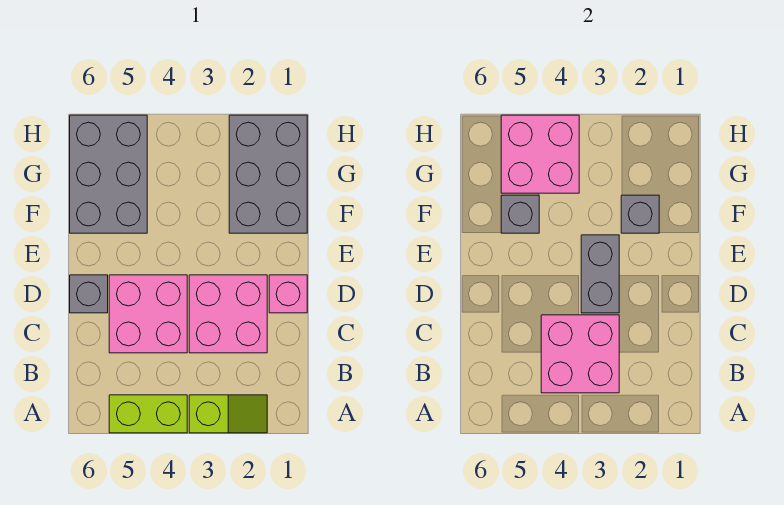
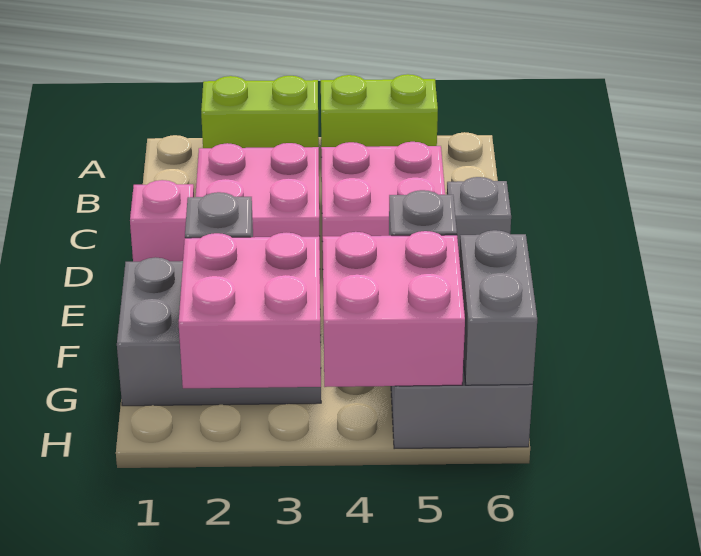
lime 1x2 slope [189,395,267,433] -> lime 1x2 brick [201,76,319,148]
pink 2x2 brick [541,315,619,393] -> pink 2x2 brick moved to [179,233,321,388]
grey 1x2 brick [581,235,619,313] -> grey 1x2 brick moved to [459,230,537,385]
grey 2x3 brick [229,115,307,233] -> grey 2x3 brick turned to [117,257,321,406]

